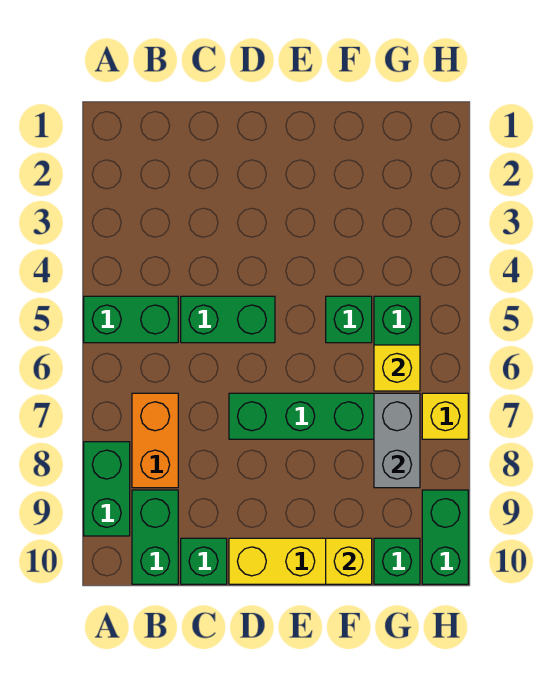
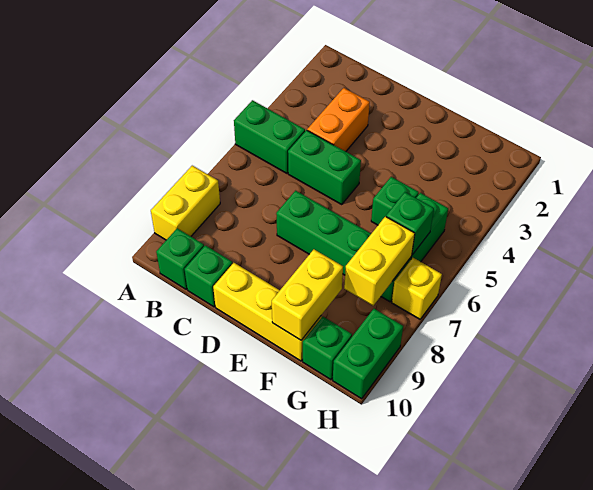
green 1x2 brick [84,442,130,536] -> yellow 1x2 brick [151,166,220,240]
orange 1x2 brick [132,393,178,488] -> orange 1x2 brick moved to [307,88,370,151]
green 1x2 brick [132,490,178,584] -> green 1x1 brick [156,228,204,289]
yellow 1x1 brick [326,538,372,584] -> yellow 1x2 brick [272,249,343,340]
yellow 1x1 brick [374,345,420,391] -> green 1x1 brick [386,192,434,255]
grey 1x2 brick [374,393,420,488] -> yellow 1x2 brick [344,216,415,306]

